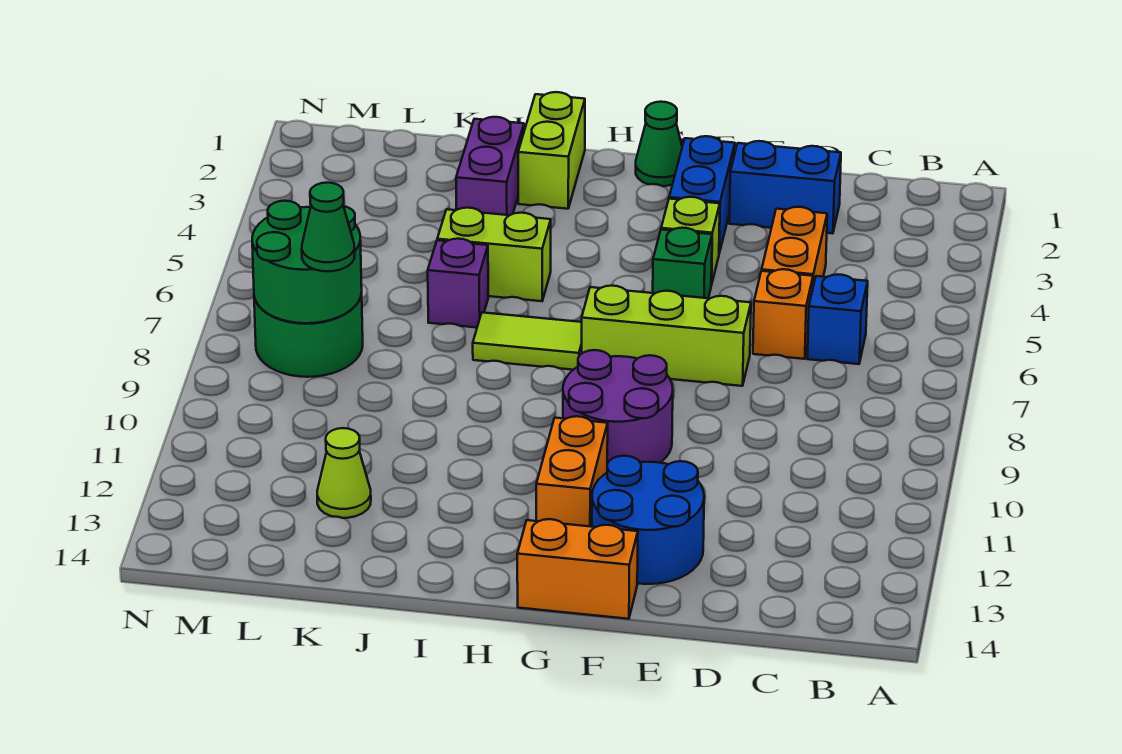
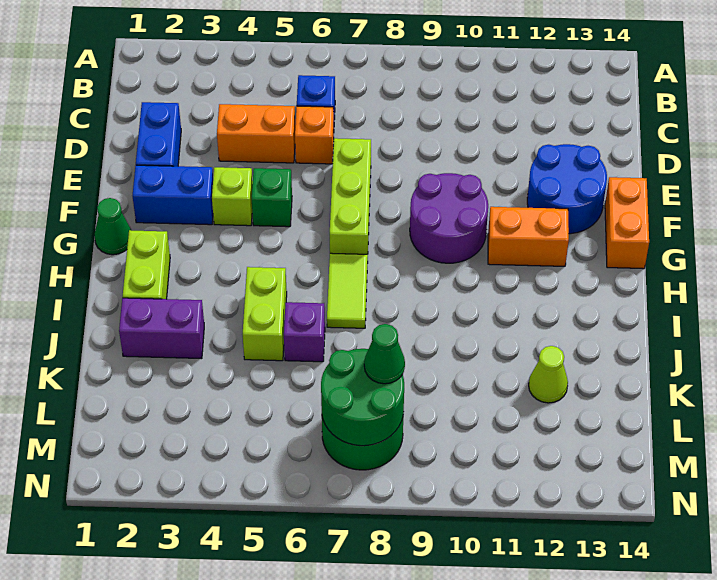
lime 1x2 brick [518,92,585,209] -> lime 1x2 brick turned to [123,230,170,299]

